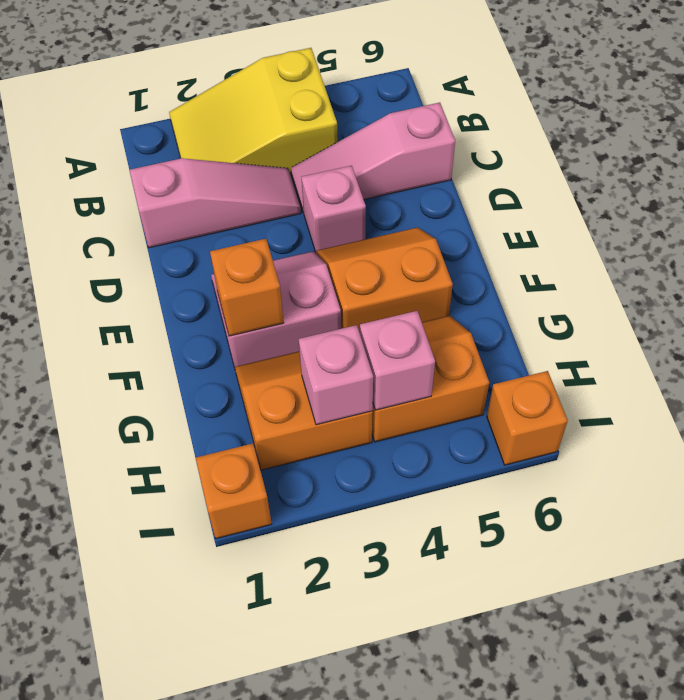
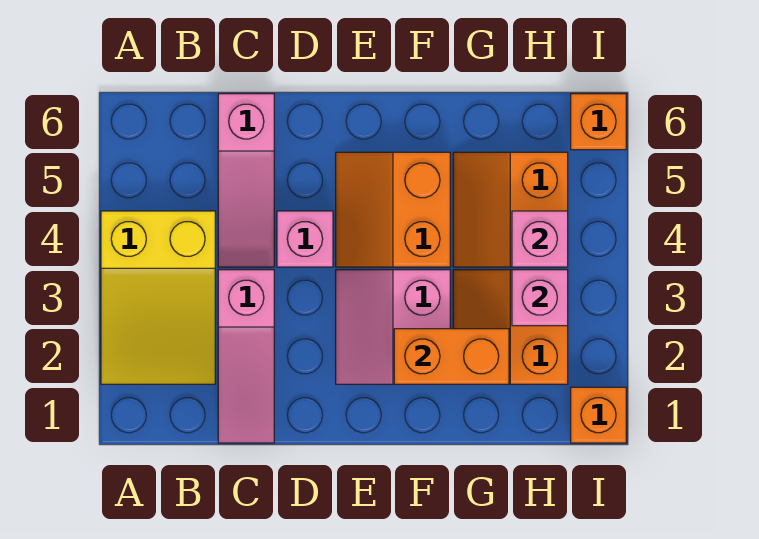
pink 1x3 slope [129,158,301,248] -> pink 1x3 slope turned to [218,270,274,443]
orange 1x1 brick [210,239,284,336] -> orange 1x2 brick [394,329,509,384]

